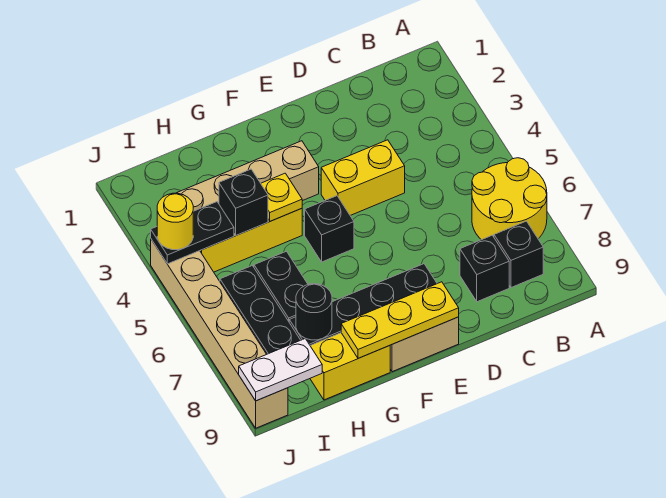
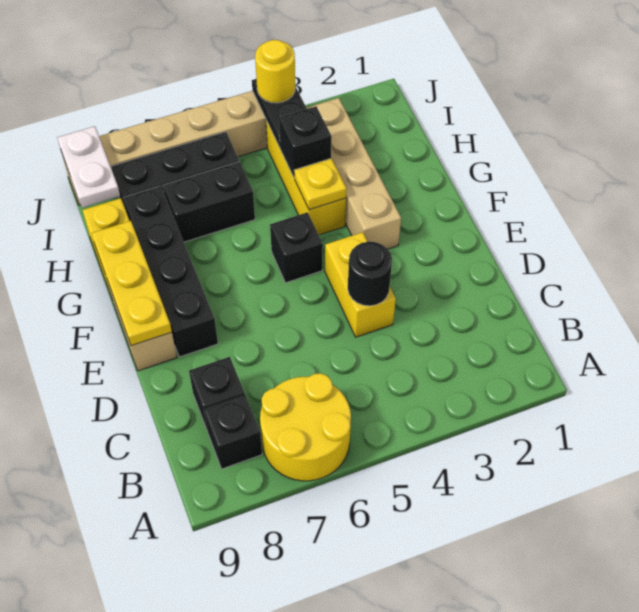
black 1x1 round brick [296,284,332,340] -> black 1x1 round brick moved to [348,242,392,306]

